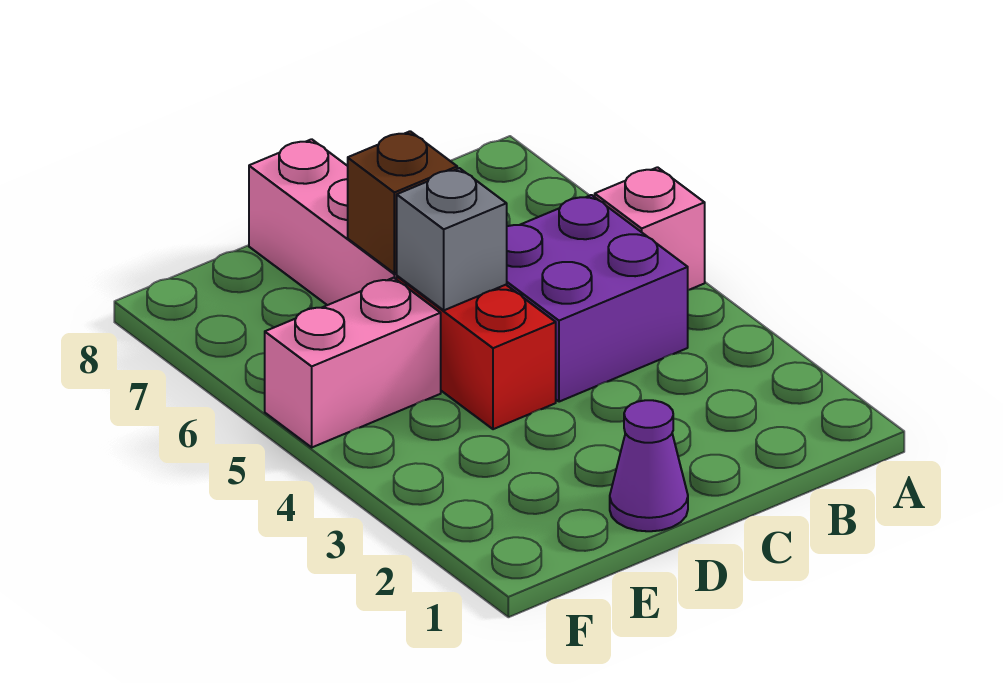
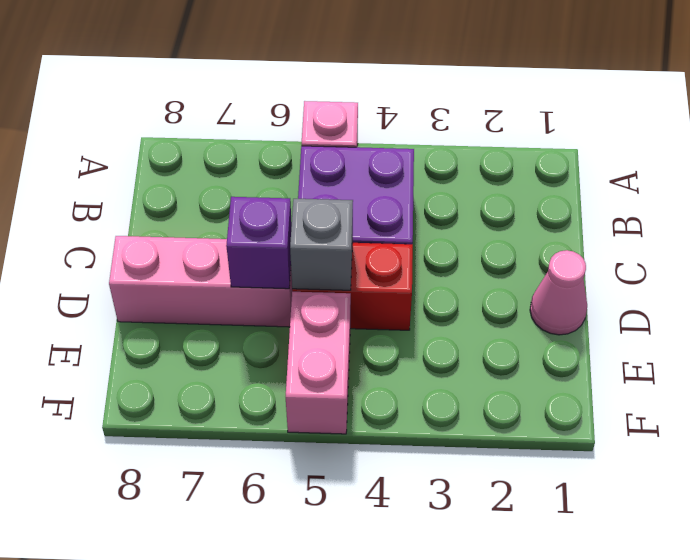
purple 1x1 cone [610,400,688,531] -> pink 1x1 cone [530,250,587,335]
brown 1x1 brick [348,131,457,273] -> purple 1x1 brick [226,197,292,289]

